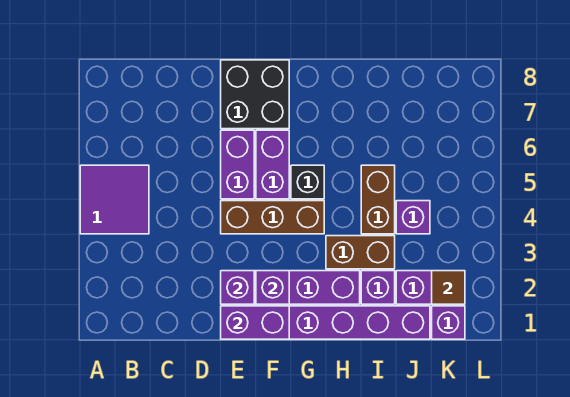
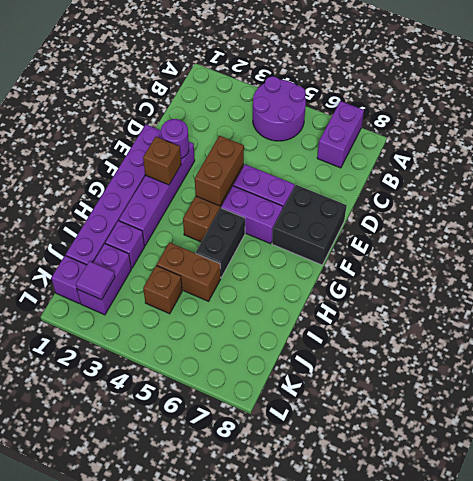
purple 2x2 tile [80,165,149,234] -> purple 2x2 round brick [253,76,306,141]
purple 1x2 brick [221,306,289,339] -> purple 1x2 brick moved to [317,101,364,168]
purple 1x1 brick [221,271,254,304] -> purple 1x1 round brick [161,119,189,159]
purple 1x1 brick [256,271,289,304] -> brown 1x1 brick [143,137,181,185]
black 1x1 brick [291,165,324,199] -> black 1x2 brick [196,208,245,278]
brown 1x2 brick [326,236,395,269] -> brown 1x2 brick moved to [195,136,244,206]
purple 1x1 brick [396,201,430,234] -> brown 1x1 brick [143,265,182,314]
brown 1x1 tile [432,271,465,304] -> purple 1x1 tile [76,261,115,300]

